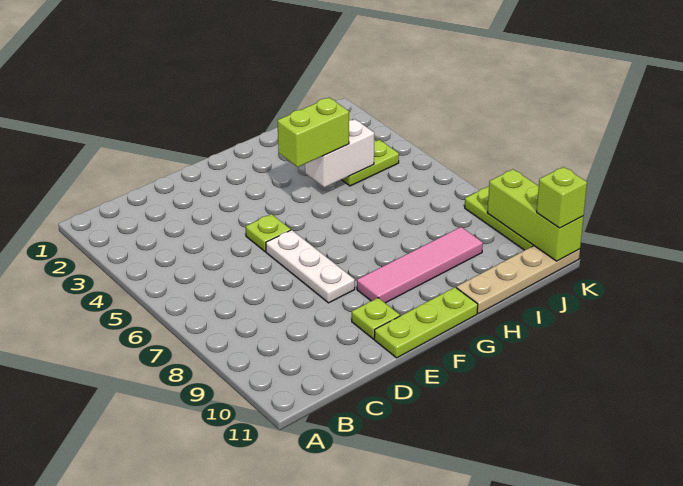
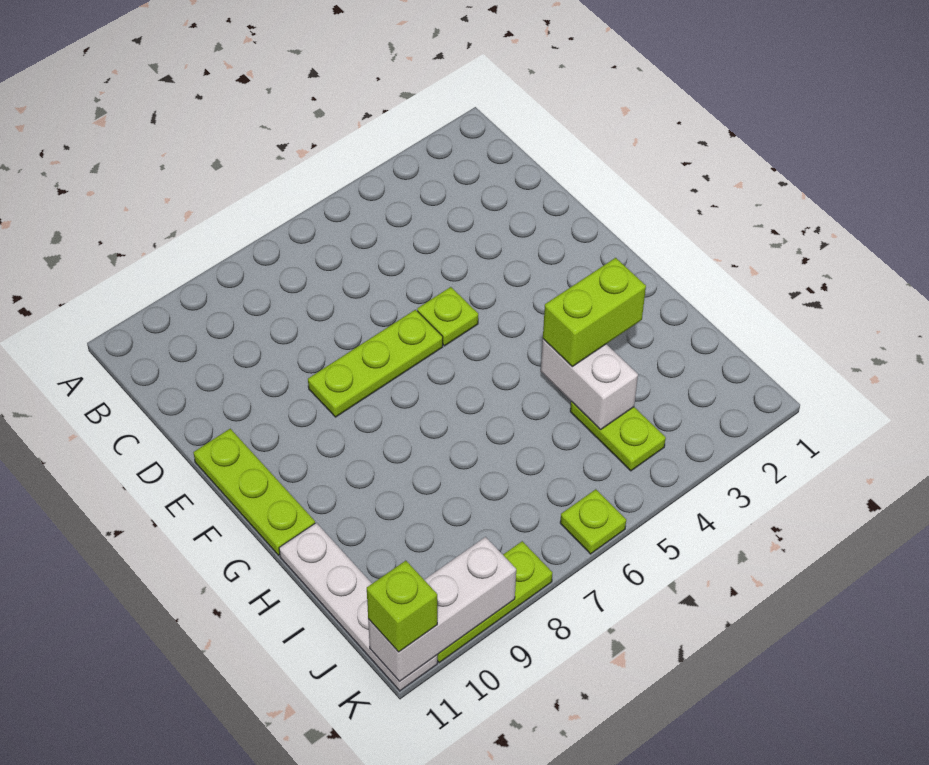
white 1x3 plate [266,230,355,303] -> lime 1x3 plate [308,310,443,417]
lime 1x1 plate [352,298,400,339] -> lime 1x1 plate moved to [560,489,626,554]
pink 1x4 tile [357,227,483,303] -> none
lime 1x2 brick [278,98,349,167] -> lime 1x2 brick turned to [543,258,646,367]
tan 1x4 plate [456,246,580,314] -> white 1x4 plate [279,523,437,691]
lime 1x3 brick [487,169,584,261] -> white 1x3 brick [368,537,516,682]

